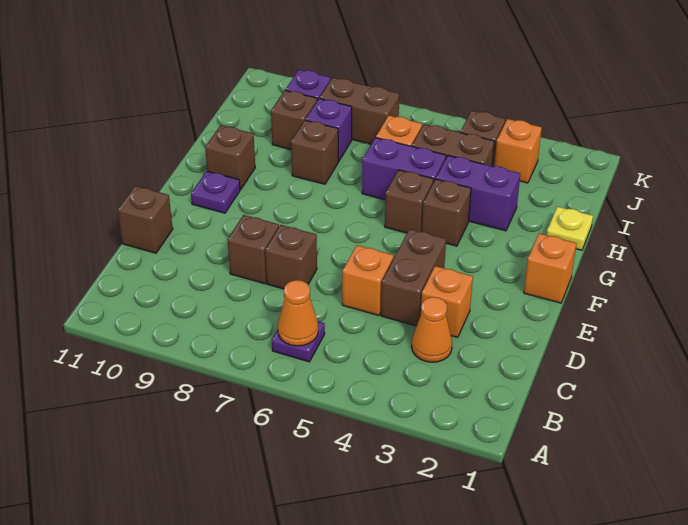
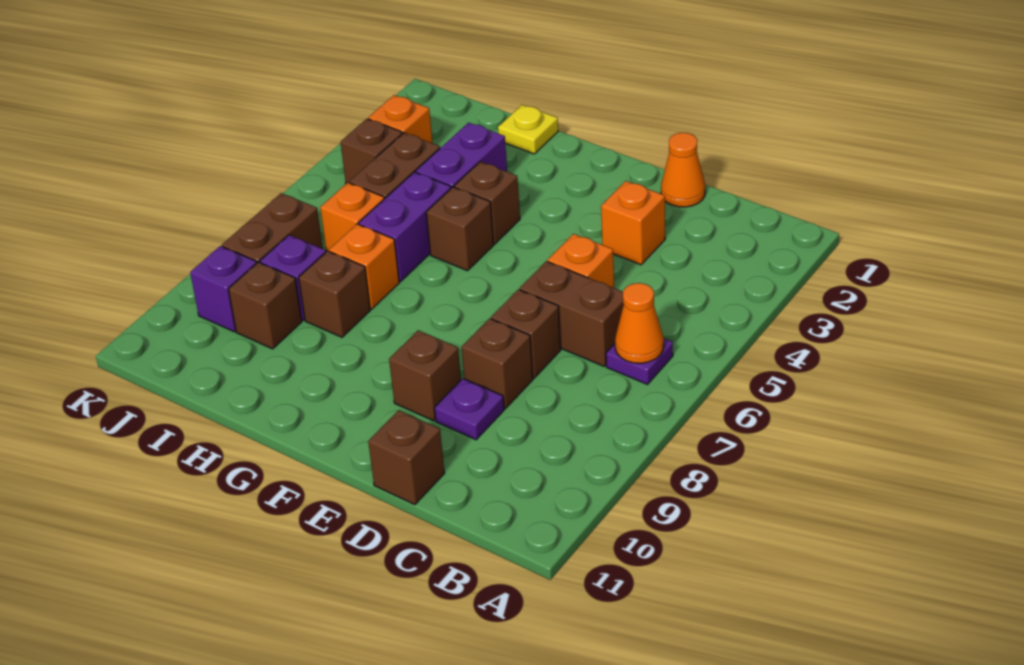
orange 1x1 cone [412,297,452,362] -> orange 1x1 cone moved to [661,133,705,207]
brown 1x2 brick [381,229,446,326] -> brown 1x2 brick moved to [520,261,624,366]
orange 1x1 brick [524,233,577,303] -> orange 1x1 brick moved to [329,224,399,309]
purple 1x1 plate [191,171,240,213] -> purple 1x1 plate moved to [435,379,504,440]
brown 1x1 brick [205,125,255,190] -> brown 1x1 brick moved to [389,330,461,421]

